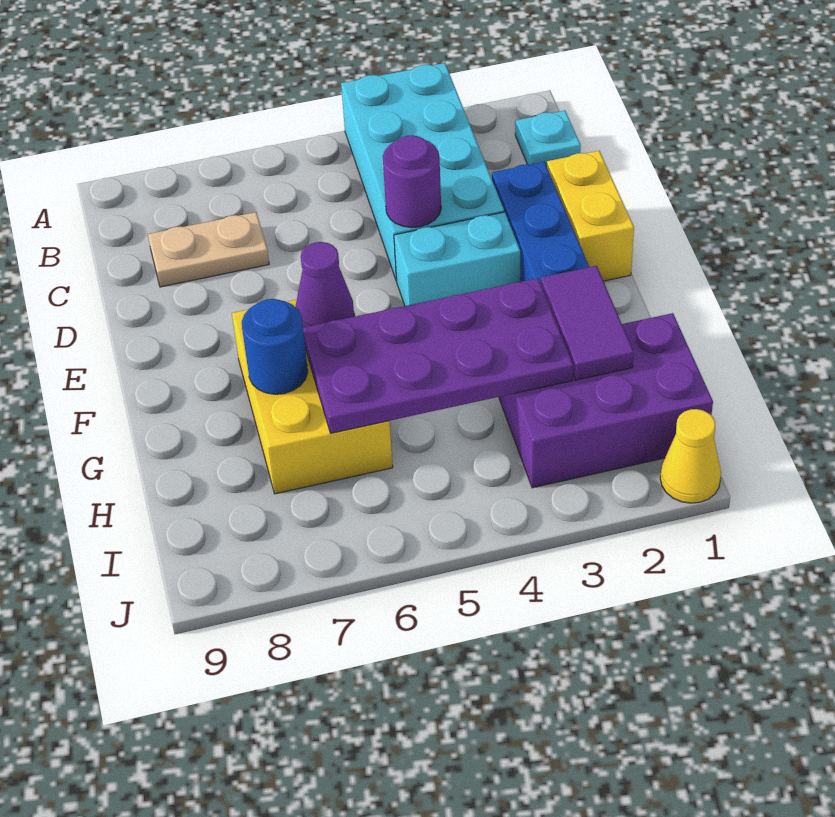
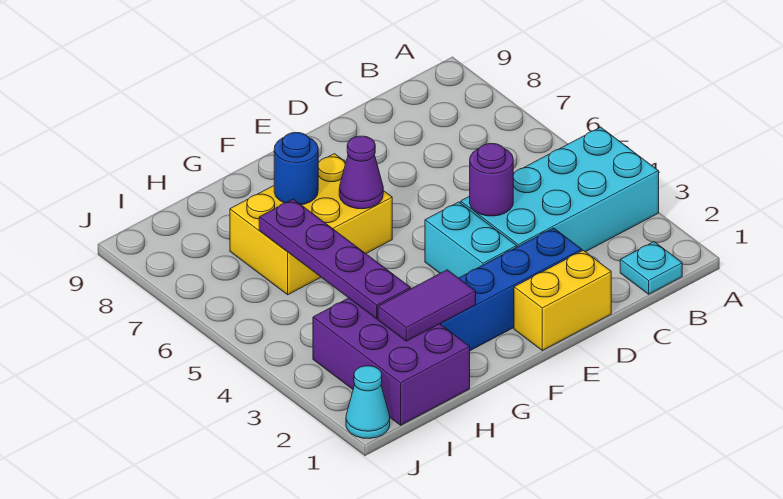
tan 1x2 plate [148,212,269,287] -> none
purple 2x4 plate [303,278,573,433] -> purple 1x4 plate [259,199,410,319]
yellow 1x1 cone [660,409,721,503] -> cyan 1x1 cone [346,366,390,439]

